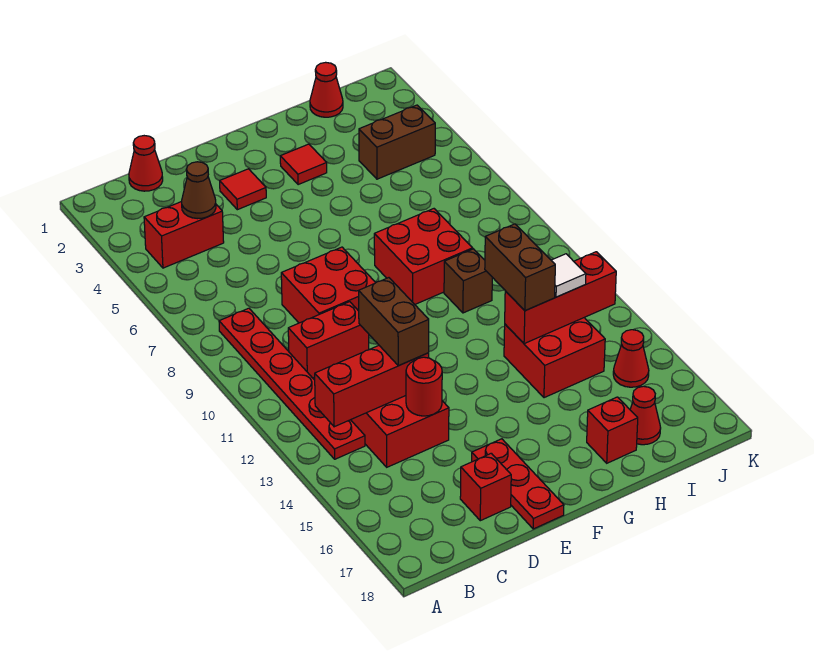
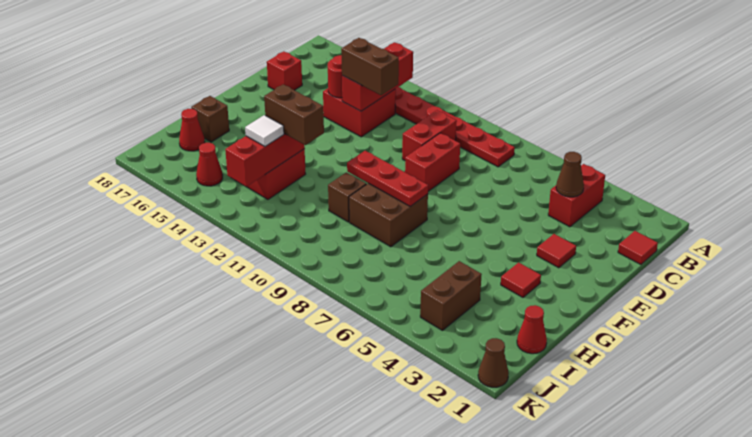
red 1x1 cone [129,136,163,191] -> red 1x1 tile [618,231,658,265]
red 2x2 brick [281,247,376,323] -> red 1x2 brick [405,133,460,191]
red 1x3 plate [472,439,564,529] -> red 1x3 plate moved to [347,151,428,206]
red 2x2 brick [374,209,473,304] -> brown 2x2 brick [349,183,428,247]
red 1x1 brick [587,397,638,463] -> brown 1x1 brick [191,96,229,142]
none -> brown 1x1 cone [478,338,509,387]

